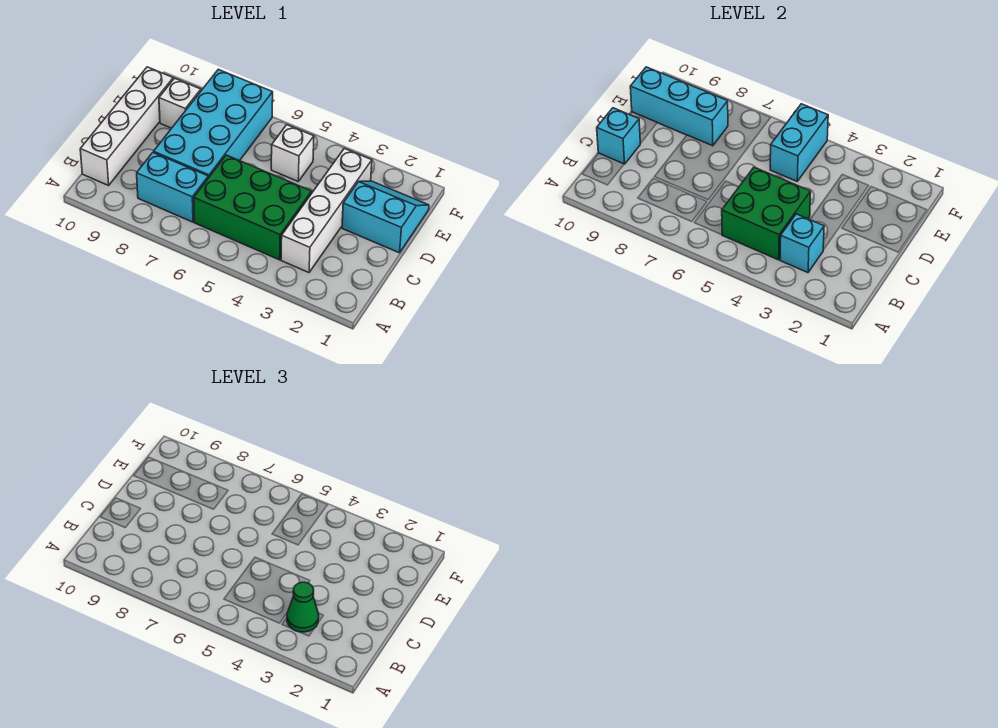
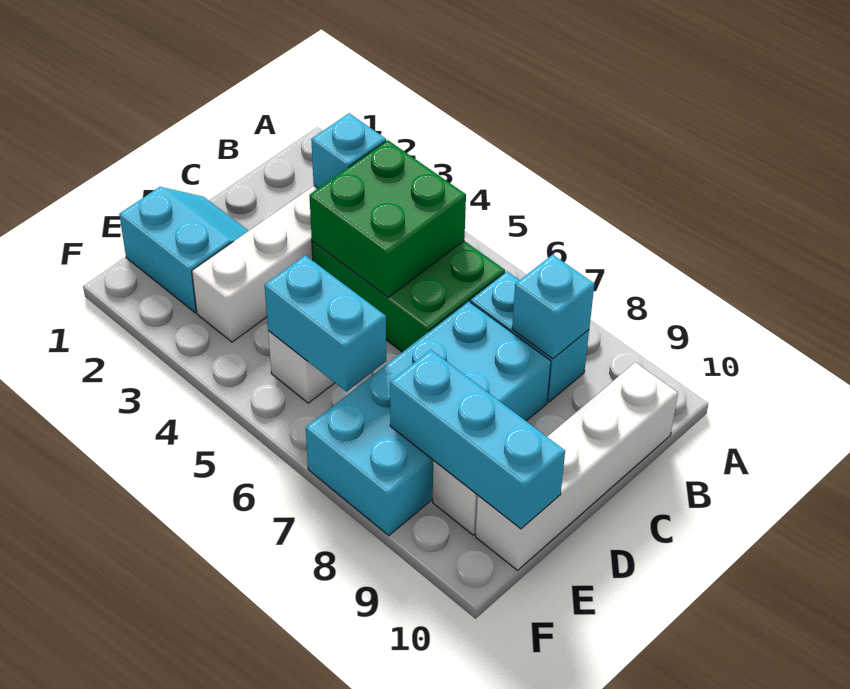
green 1x1 cone [287,582,319,632] -> none
cyan 1x1 brick [597,108,640,164] -> cyan 1x1 brick moved to [512,255,594,359]
cyan 2x2 slope [342,181,429,253] -> cyan 2x2 slope turned to [119,187,248,313]
cyan 1x2 brick [770,104,828,181] -> cyan 1x2 brick turned to [264,255,386,392]

